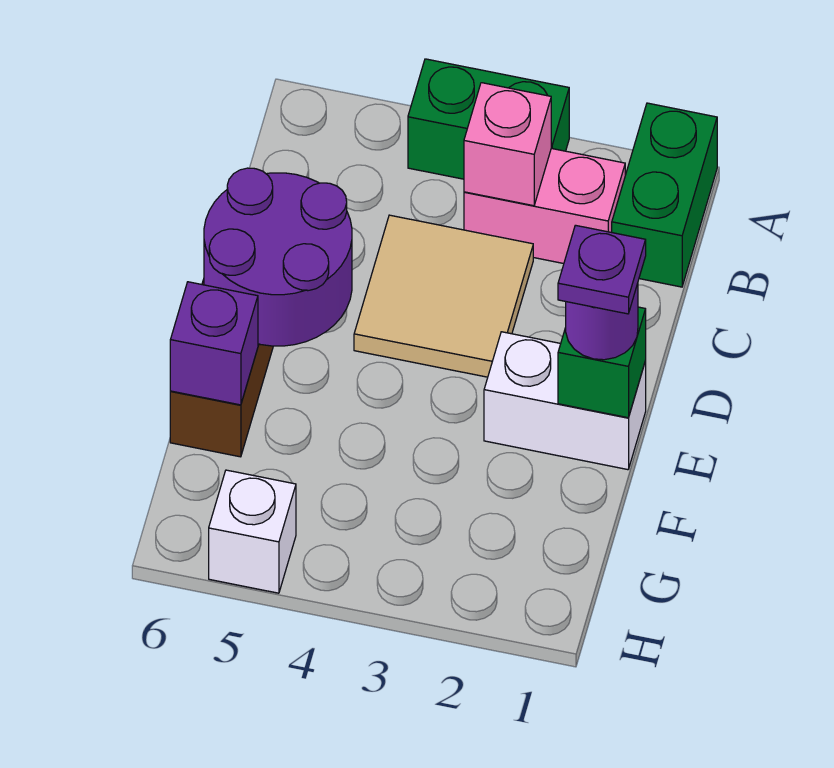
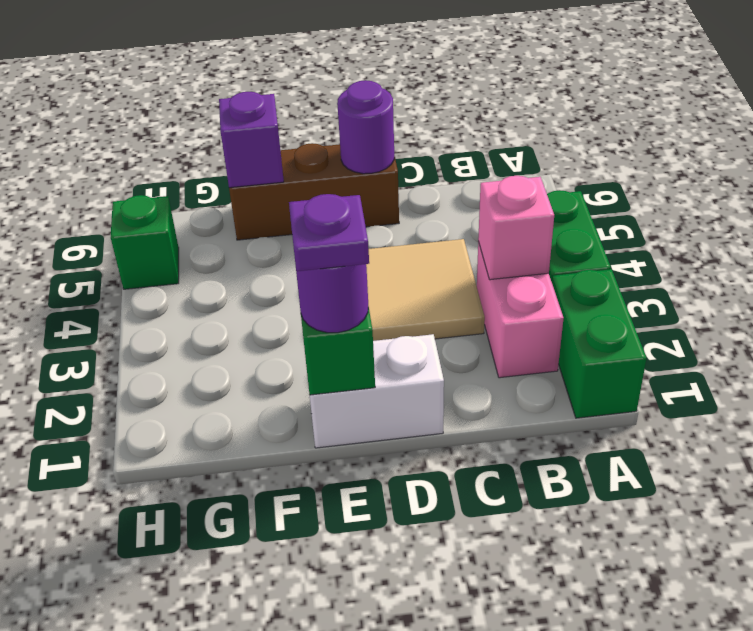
green 1x2 brick [612,103,717,287] -> green 1x2 brick turned to [552,269,647,418]
purple 2x2 round brick [204,168,352,346] -> purple 1x1 round brick [337,80,394,174]
white 1x2 brick [484,332,646,470] -> white 1x2 brick turned to [310,334,444,448]
white 1x1 brick [209,470,296,593] -> green 1x1 brick [111,195,179,289]

